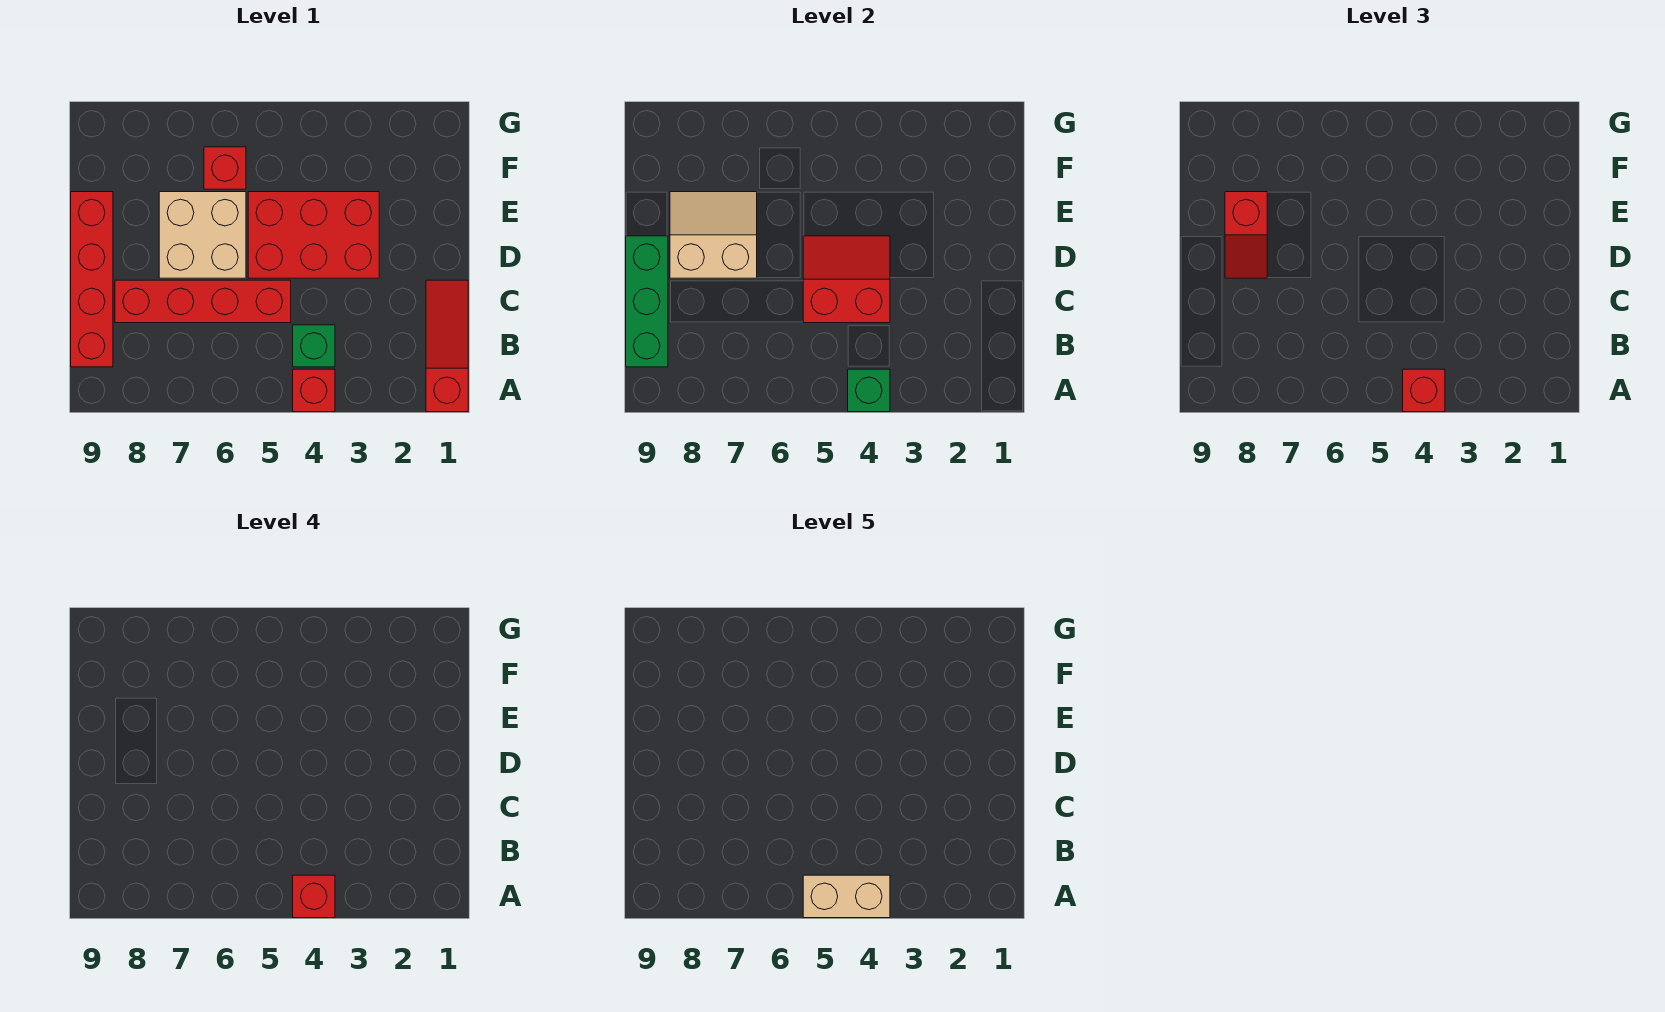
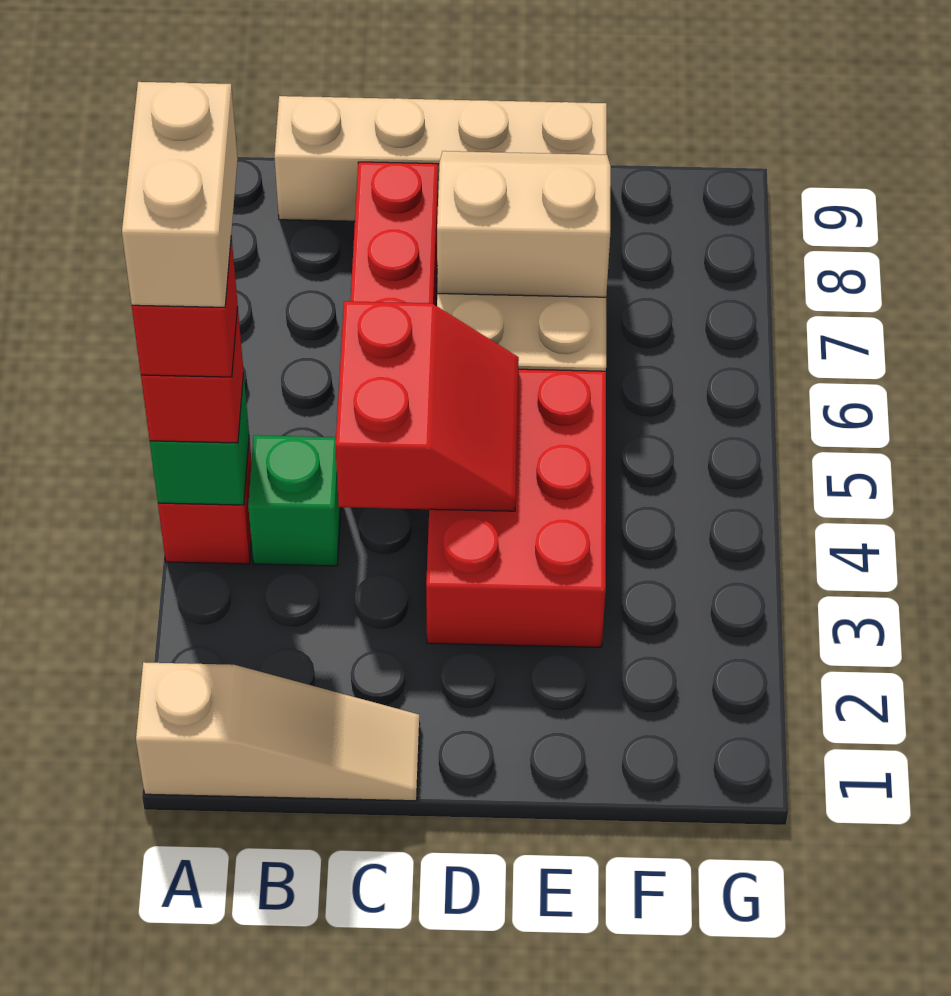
red 1x3 slope [426,280,468,412] -> tan 1x3 slope [136,662,420,801]
red 1x4 brick [71,192,113,367] -> tan 1x4 brick [274,96,607,221]
green 1x3 brick [626,236,668,367] -> none
tan 2x2 slope [670,192,757,278] -> tan 2x2 slope turned to [437,151,611,297]
red 1x2 slope [1225,192,1267,278] -> none
red 1x1 brick [204,147,246,189] -> none

